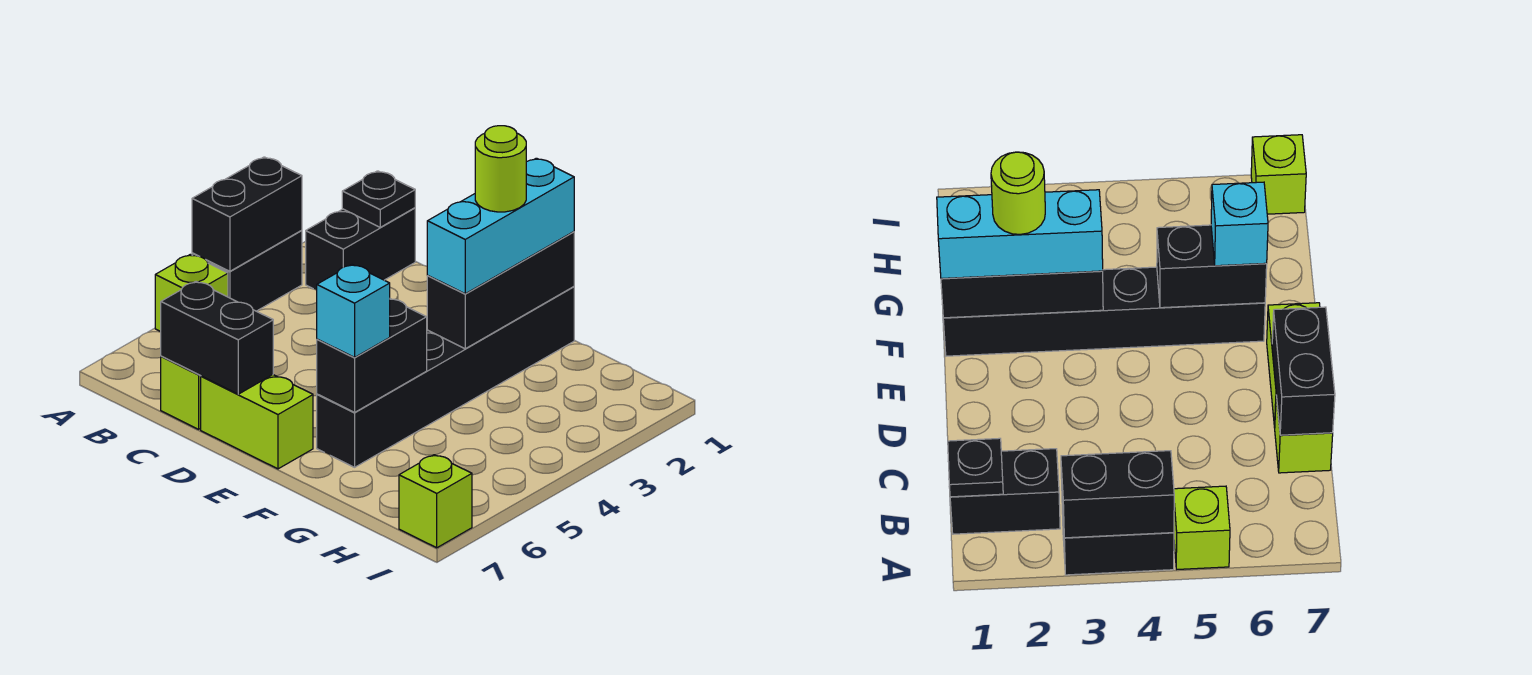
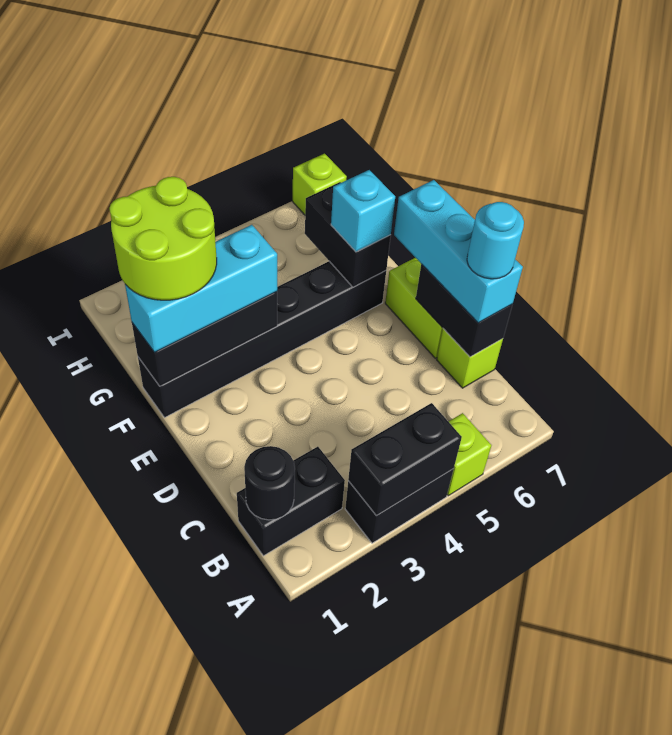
black 1x1 plate [342,171,415,227] -> black 1x1 round brick [244,446,295,520]
none -> cyan 1x3 brick [394,180,523,323]
none -> cyan 1x1 round brick [467,202,524,279]
lime 1x1 round brick [475,126,526,212] -> lime 2x2 round brick [110,177,217,300]
black 1x2 brick [317,299,427,412] -> black 1x2 brick turned to [305,182,391,287]

